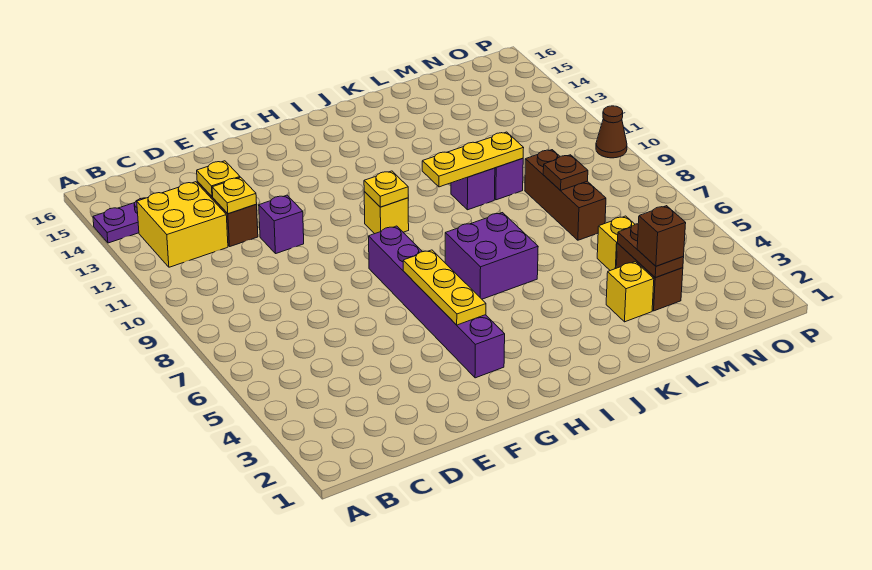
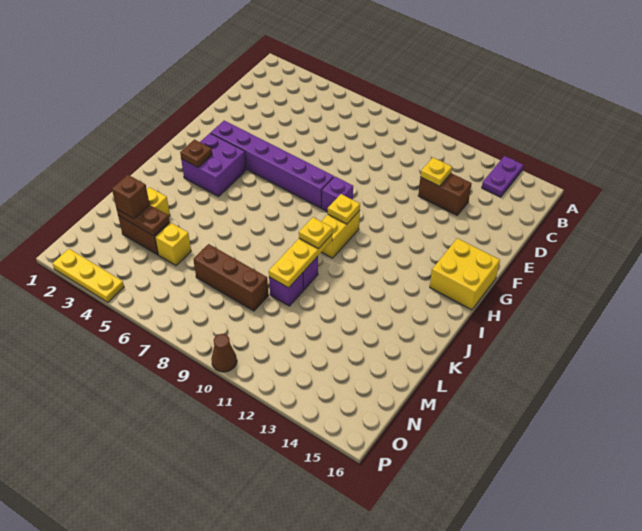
yellow 2x2 brick [137,182,228,267] -> yellow 2x2 brick moved to [430,238,500,310]
yellow 1x1 plate [197,161,240,197] -> yellow 1x1 plate moved to [299,217,332,249]
purple 1x1 brick [259,195,304,254] -> purple 1x1 brick moved to [322,176,353,212]
yellow 1x3 plate [403,250,486,325] -> yellow 1x3 plate moved to [53,249,124,302]
yellow 1x1 brick [364,192,409,234] -> yellow 1x2 brick [321,210,360,258]
purple 2x2 brick [445,213,538,299] -> purple 2x2 brick moved to [181,133,246,196]
brown 1x1 plate [543,155,588,191] -> brown 1x1 plate moved to [180,140,212,167]

